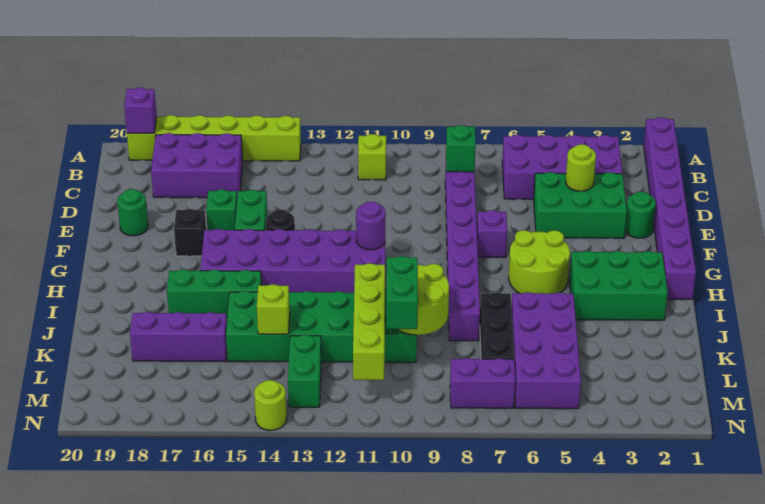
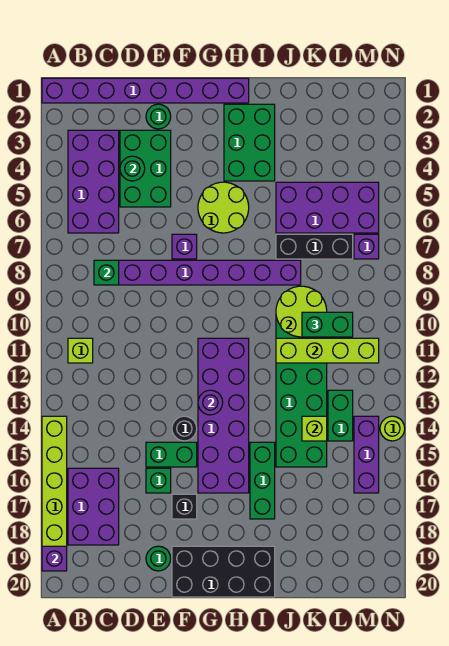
lime 1x1 round brick [566,144,596,191] -> green 1x1 round brick [120,156,145,181]
none -> black 2x4 brick [172,546,275,597]
purple 1x1 round brick [356,202,386,250] -> purple 1x1 round brick moved to [198,390,223,415]
purple 1x3 brick [130,312,227,362] -> purple 1x3 brick moved to [354,416,379,493]
green 1x2 brick [288,335,321,407] -> green 1x2 brick turned to [328,390,353,441]
purple 1x2 brick [450,358,515,408] -> purple 1x1 brick [354,234,379,259]

